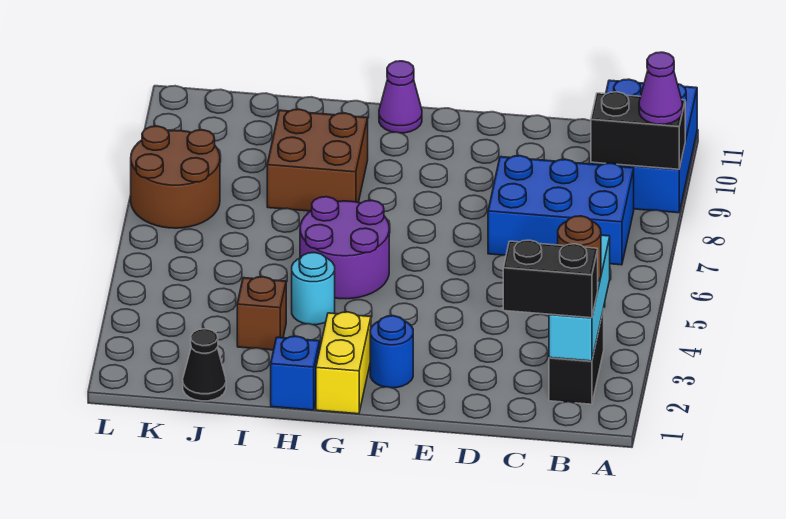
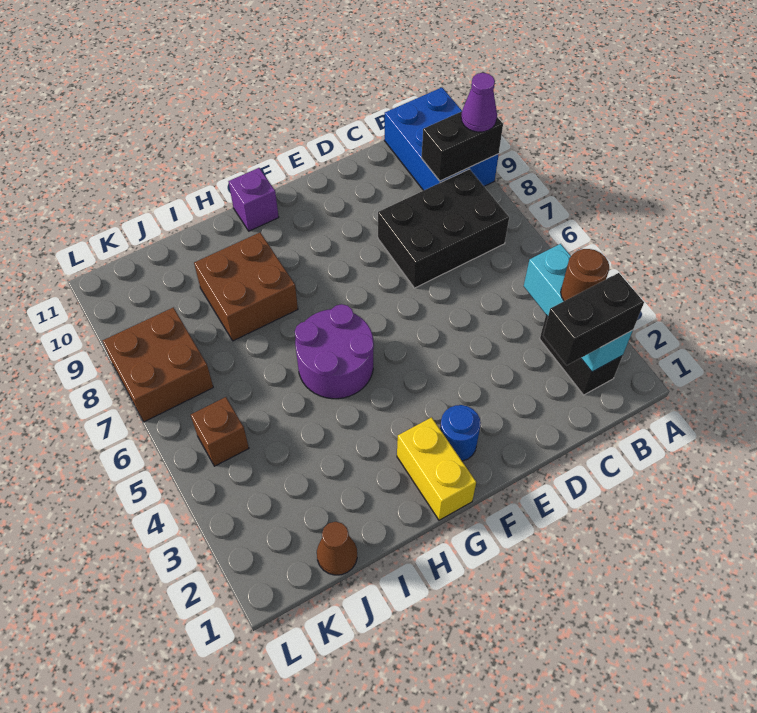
blue 2x3 brick [488,156,634,265] -> black 2x3 brick [378,169,509,288]
purple 1x1 cone [379,61,422,133] -> purple 1x1 brick [229,168,279,231]
blue 1x1 brick [271,336,320,410] -> none
cyan 1x1 round brick [292,253,335,325] -> none
brown 1x1 brick [237,277,286,350] -> brown 1x1 brick moved to [191,397,249,466]
black 1x1 cone [183,329,226,401] -> brown 1x1 cone [317,522,357,575]
brown 2x2 round brick [131,126,220,228] -> brown 2x2 brick [103,307,213,422]

